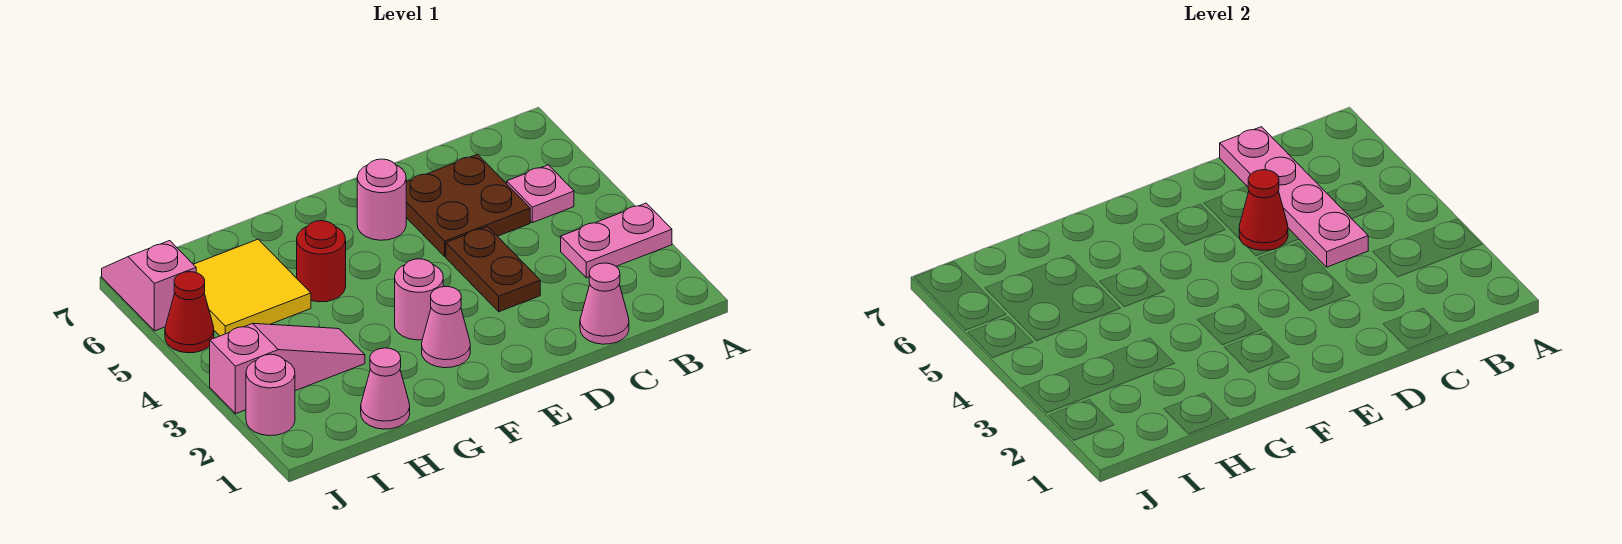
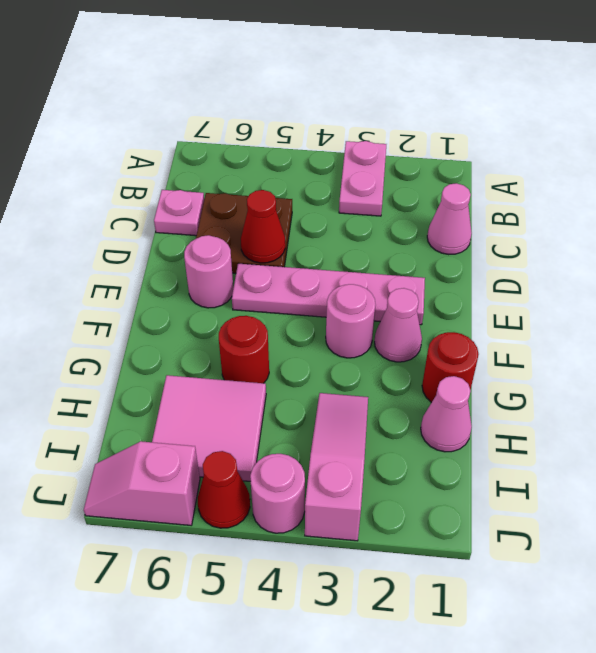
pink 1x1 plate [507,165,574,223] -> pink 1x1 plate moved to [154,190,204,236]
pink 1x4 plate [1220,127,1368,267] -> pink 1x4 plate moved to [232,263,425,325]
brown 1x2 plate [446,227,540,312] -> none
none -> red 1x1 round brick [422,332,479,403]
yellow 2x2 tile [193,239,311,336] -> pink 2x2 tile [152,375,266,481]
pink 1x1 round brick [246,354,295,436] -> pink 1x1 round brick moved to [250,454,305,533]

